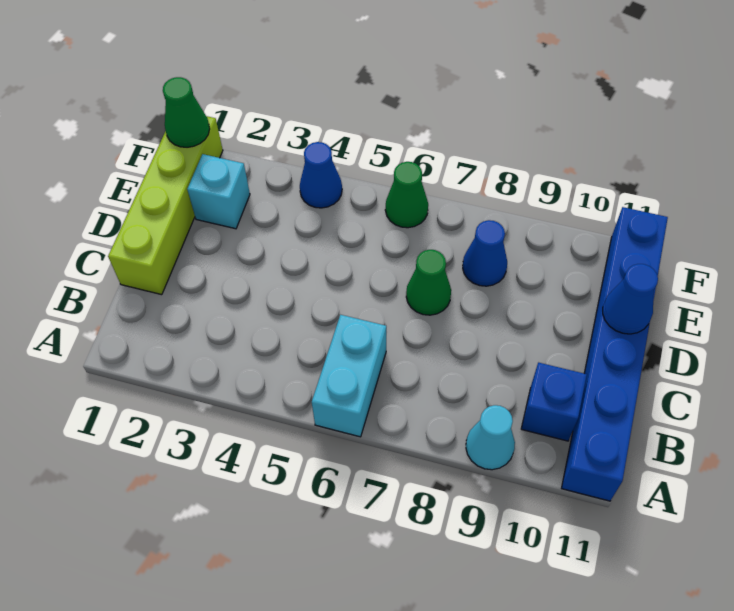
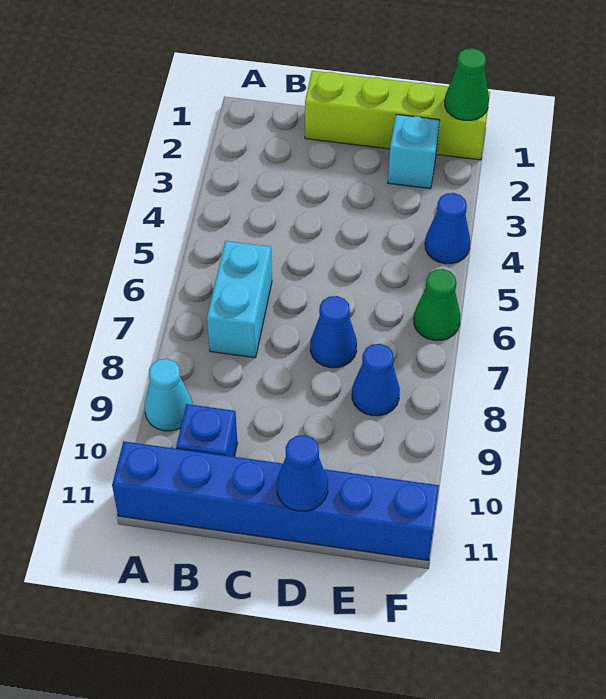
cyan 1x2 brick [312,315,386,437] -> cyan 1x2 brick turned to [207,241,272,358]
green 1x1 cone [406,250,451,315] -> blue 1x1 cone [310,296,357,368]

